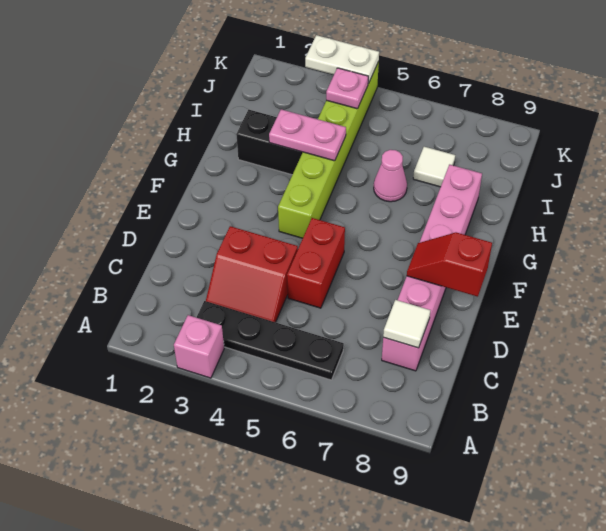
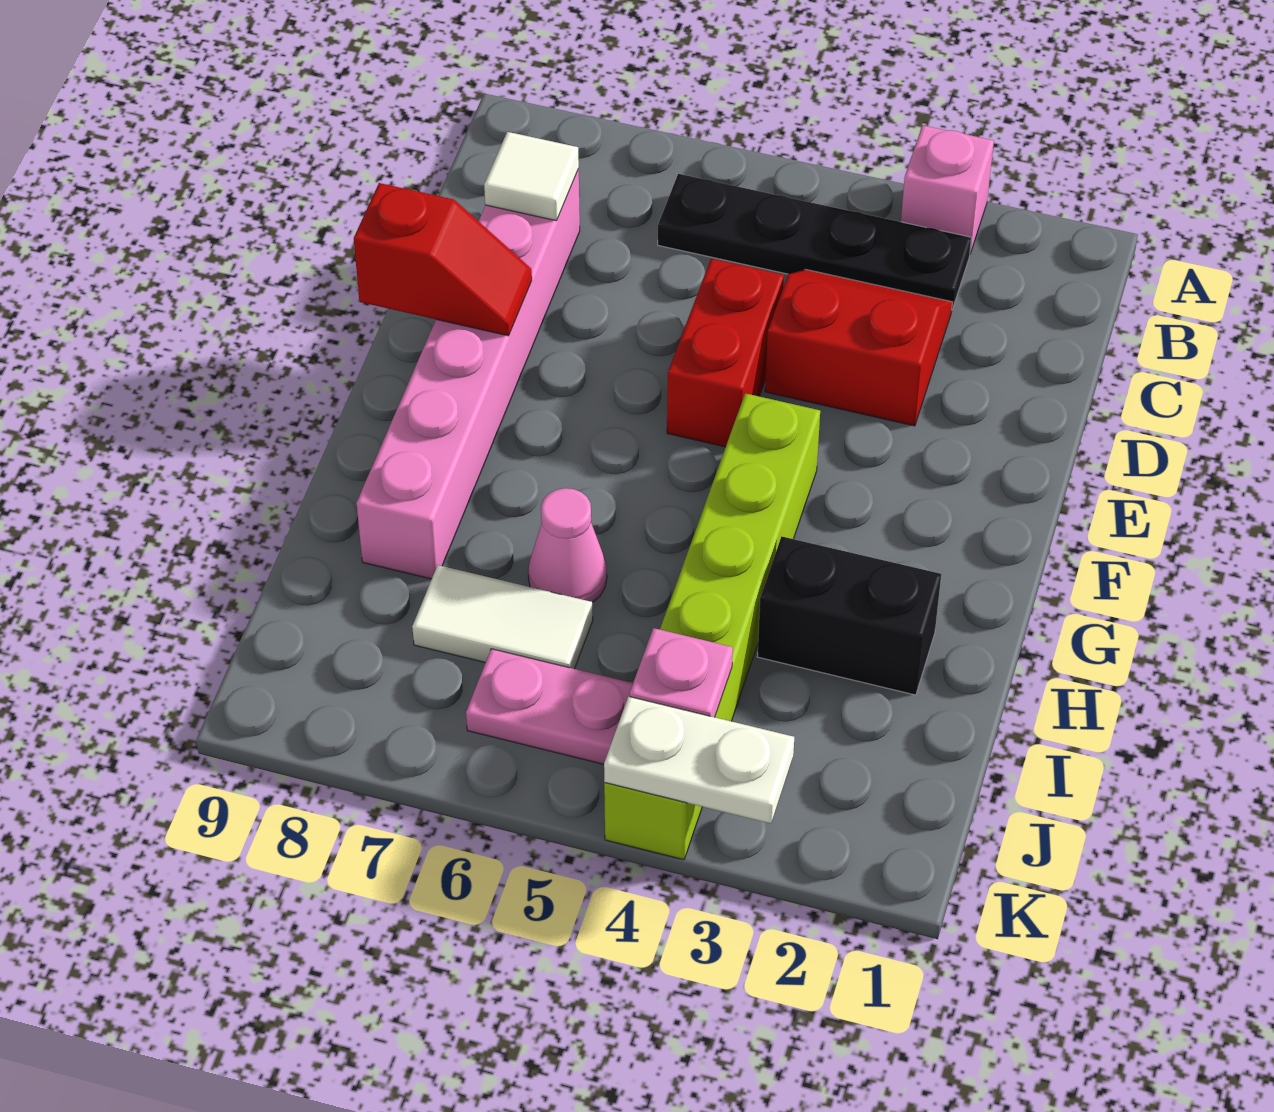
pink 1x2 plate [269,109,346,161] -> pink 1x2 plate moved to [466,649,633,764]
white 1x1 tile [413,147,455,187] -> white 1x2 tile [412,565,593,669]

